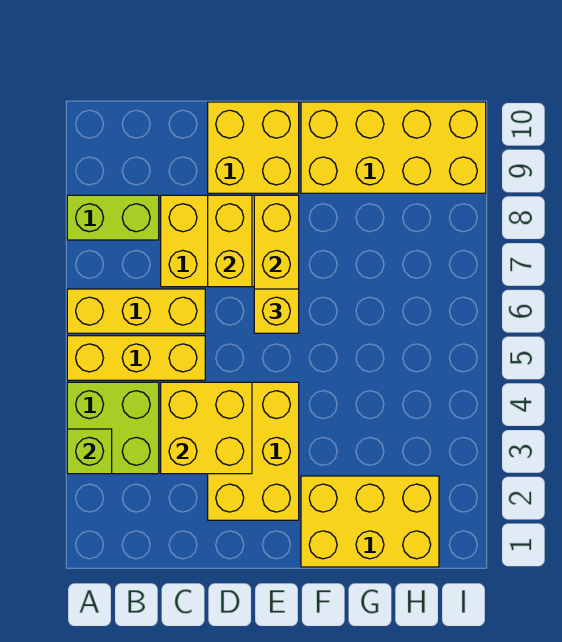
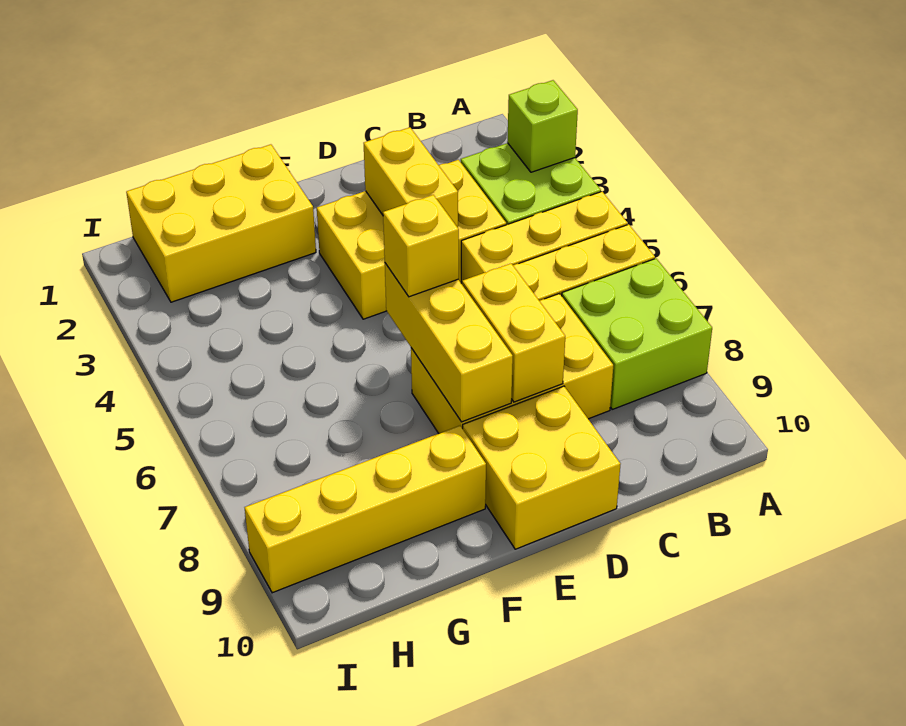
lime 1x2 brick [67,195,159,240] -> lime 2x2 brick [562,258,712,409]
yellow 2x2 brick [161,382,252,474] -> yellow 1x2 brick [364,127,458,227]
yellow 2x3 brick [208,382,299,520] -> yellow 2x3 brick turned to [317,160,506,319]
yellow 2x4 brick [301,102,486,193] -> yellow 1x4 brick [244,426,486,593]

